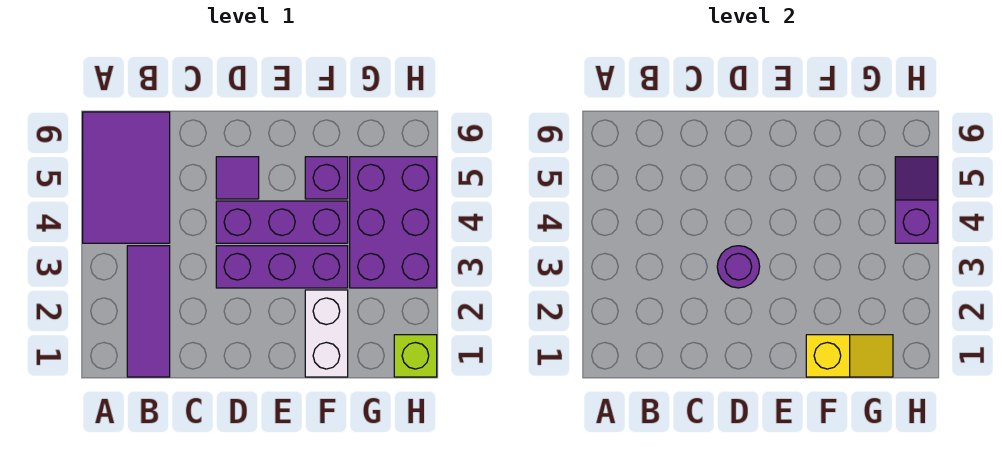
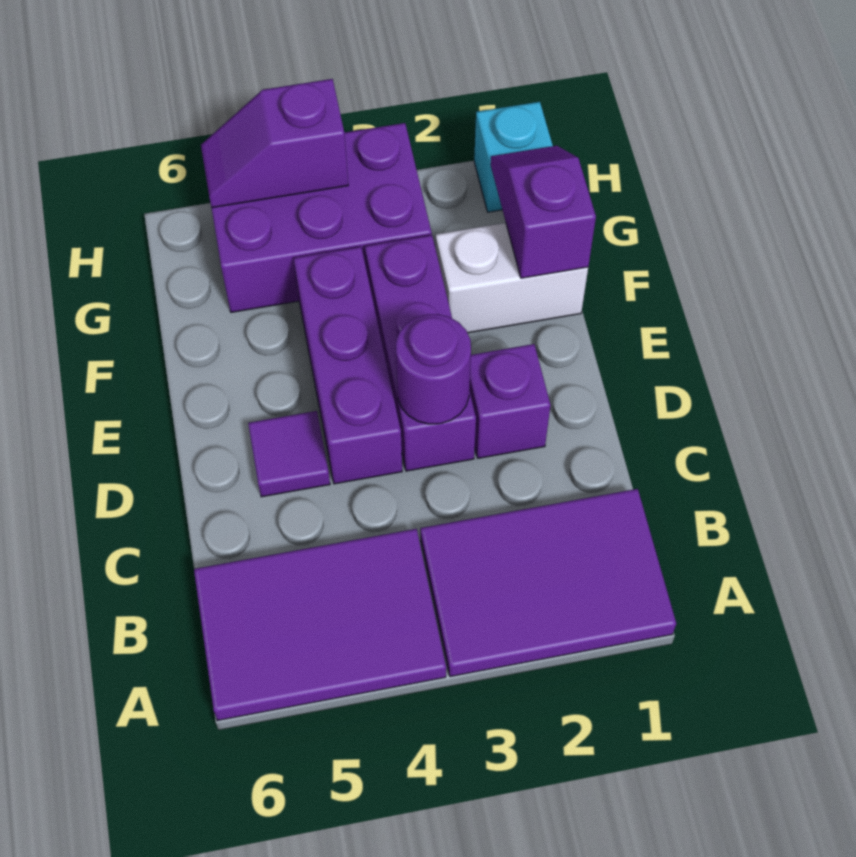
purple 1x3 tile [127,246,170,377] -> purple 2x3 tile [420,489,676,677]
yellow 1x2 slope [806,335,893,377] -> purple 1x2 slope [491,146,596,278]
purple 1x1 brick [305,157,348,199] -> purple 1x1 brick moved to [469,344,551,458]
lime 1x1 brick [394,335,437,377] -> cyan 1x1 brick [474,102,553,212]

